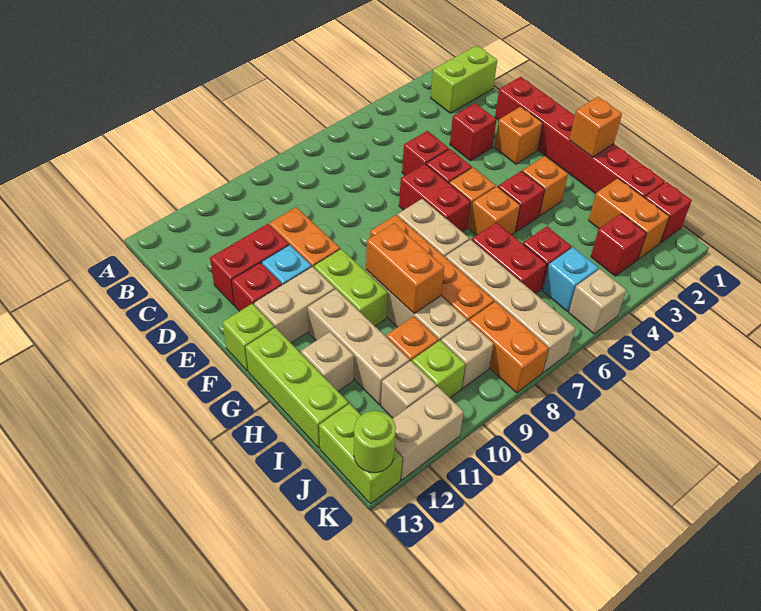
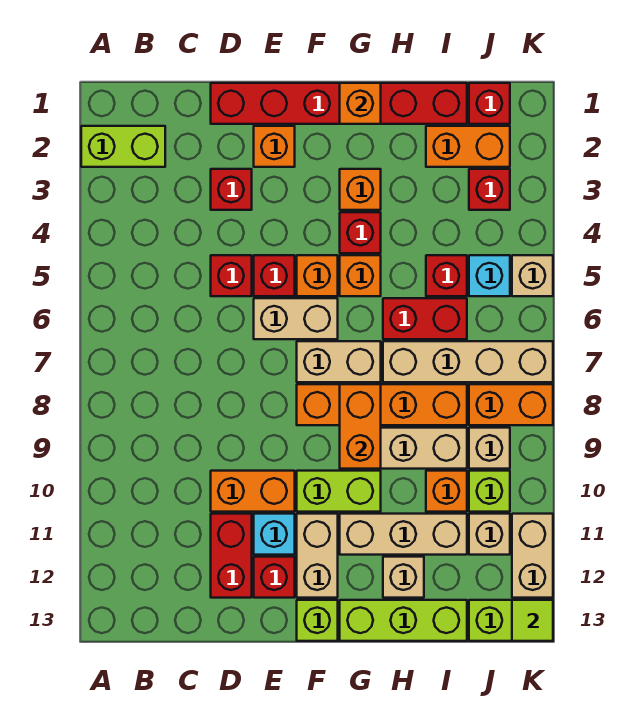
lime 1x2 brick [431,45,497,113] -> lime 1x2 brick turned to [81,126,165,167]
red 1x2 brick [399,164,471,232] -> tan 1x2 brick [254,298,338,339]
orange 1x2 brick [366,223,444,313] -> orange 1x2 brick turned to [340,384,381,469]
lime 1x1 round brick [354,411,396,473] -> lime 1x1 tile [512,600,553,641]

